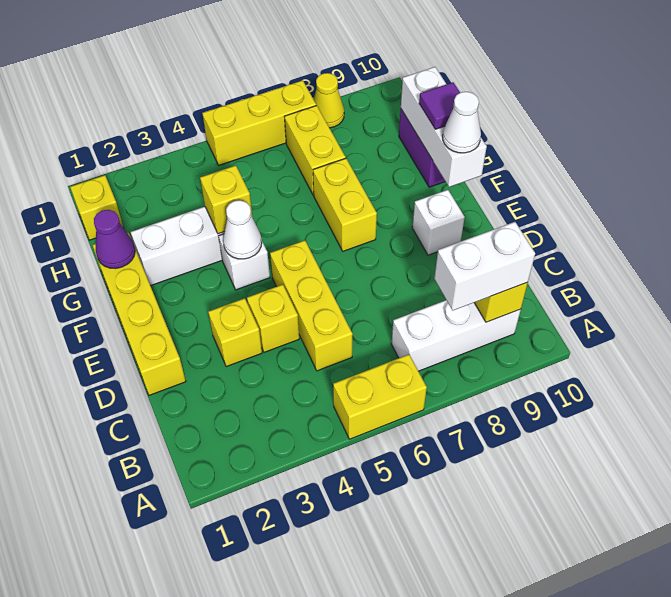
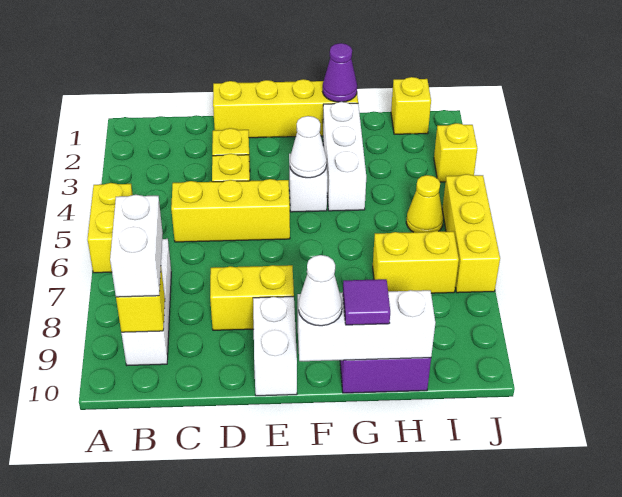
white 1x1 brick [412,190,465,255] -> white 1x2 brick [253,297,297,396]
yellow 1x2 brick [313,158,377,251] -> yellow 1x2 brick moved to [210,265,294,330]
yellow 1x1 brick [200,165,252,234] -> yellow 1x1 brick moved to [434,123,477,182]
yellow 1x1 cone [314,73,344,128] -> yellow 1x1 cone moved to [406,175,443,232]

